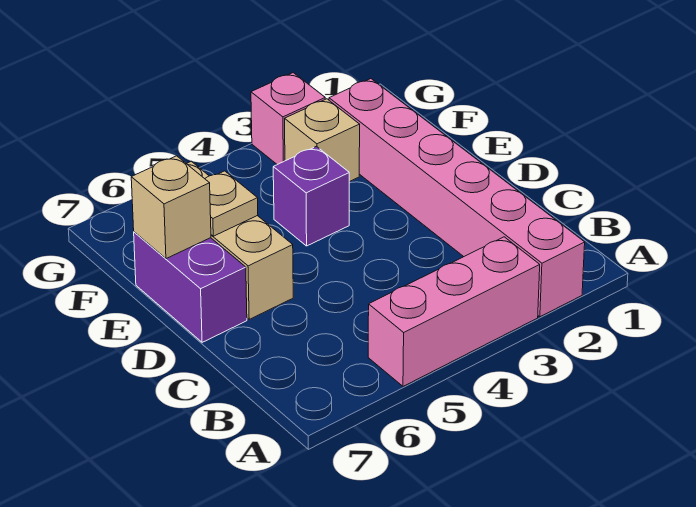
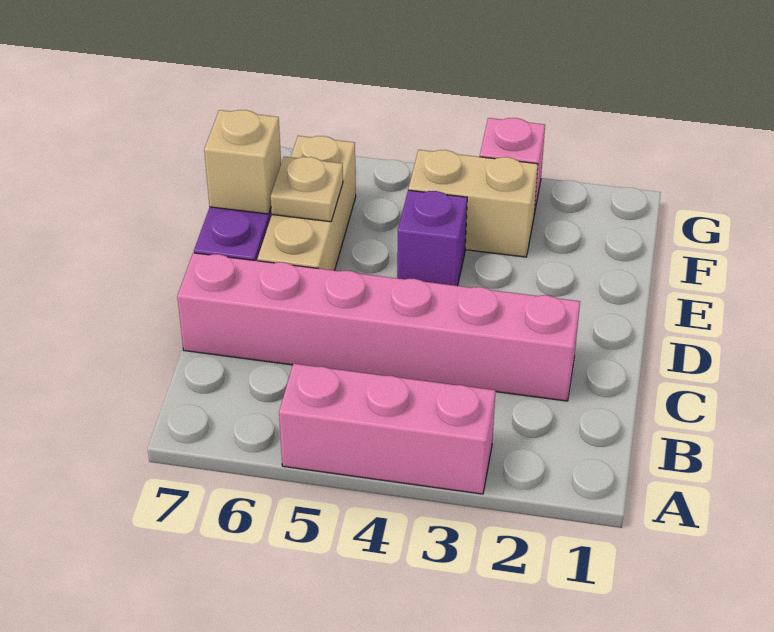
pink 1x6 brick [329,79,585,317] -> pink 1x6 brick turned to [177,253,580,401]
tan 1x1 brick [285,99,360,182] -> tan 1x2 brick [408,150,538,257]

